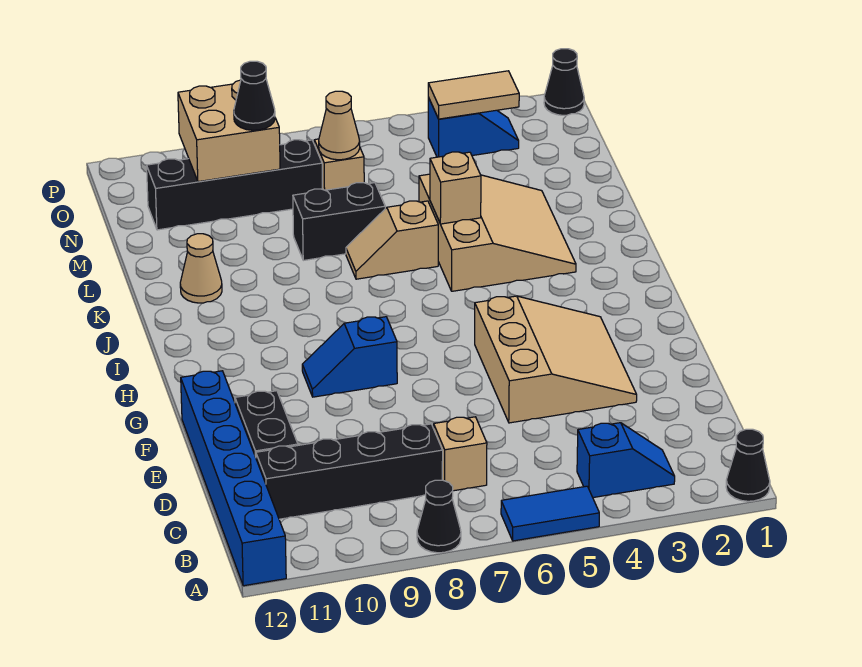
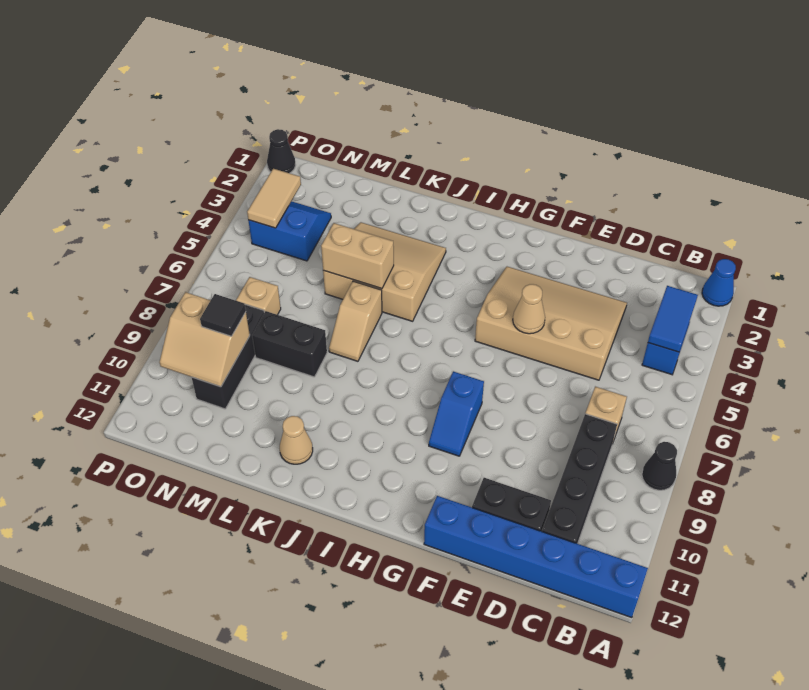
black 1x1 cone [726,429,770,501] -> blue 1x1 cone [702,259,736,306]
blue 1x2 tile [501,486,599,541] -> blue 1x2 tile moved to [648,286,698,352]
tan 3x3 slope [475,296,637,423] -> tan 3x4 slope [475,267,627,380]
tan 1x1 brick [430,152,481,224] -> tan 1x2 brick [321,223,394,289]
black 1x2 brick [293,183,385,260] -> black 1x2 brick turned to [252,311,327,377]
tan 1x1 cone [319,91,360,160] -> tan 1x1 cone moved to [513,284,545,334]
black 1x4 brick [147,140,322,230] -> black 1x3 brick [192,305,264,409]
tan 2x2 brick [178,80,280,182] -> tan 2x2 slope [160,292,250,387]
black 1x1 cone [234,61,275,130] -> black 1x1 tile [200,294,246,336]
blue 1x2 slope [428,98,519,157] -> blue 2x2 slope [248,201,331,261]

